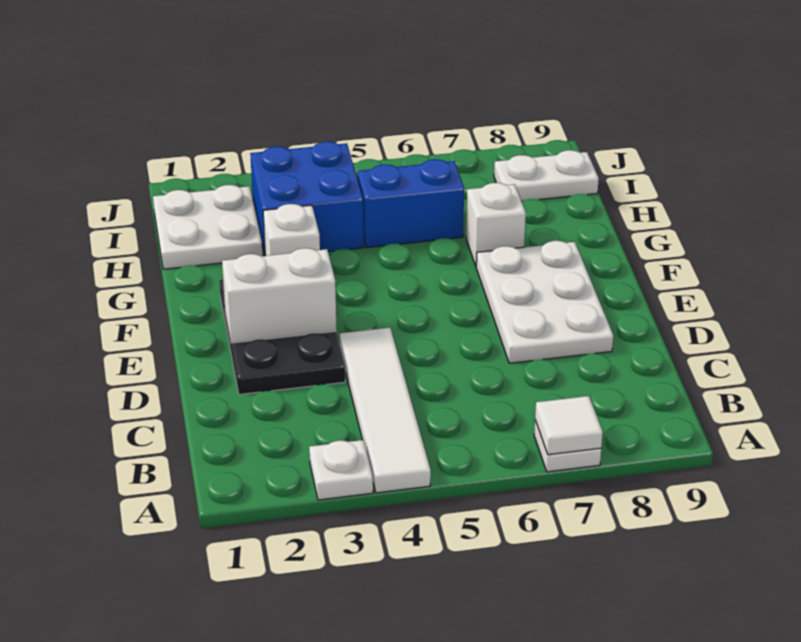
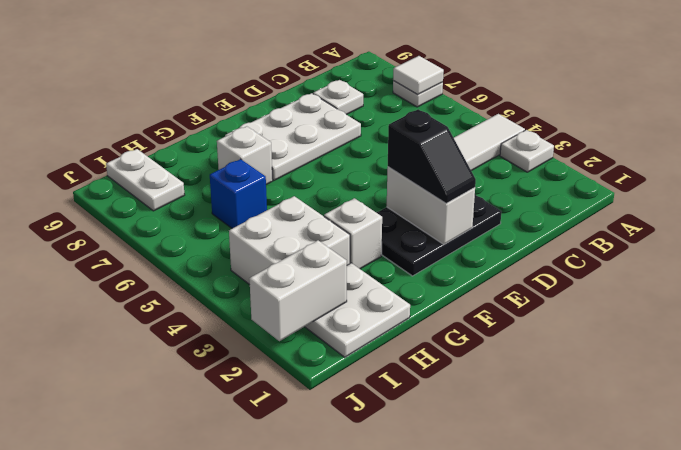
none -> white 1x1 plate [313,80,363,115]
none -> black 1x2 slope [388,109,476,203]
blue 2x2 brick [250,142,364,255] -> white 2x2 brick [229,196,350,285]
blue 1x2 brick [358,159,464,248] -> blue 1x1 brick [210,159,267,228]
none -> white 1x2 brick [249,240,347,341]

